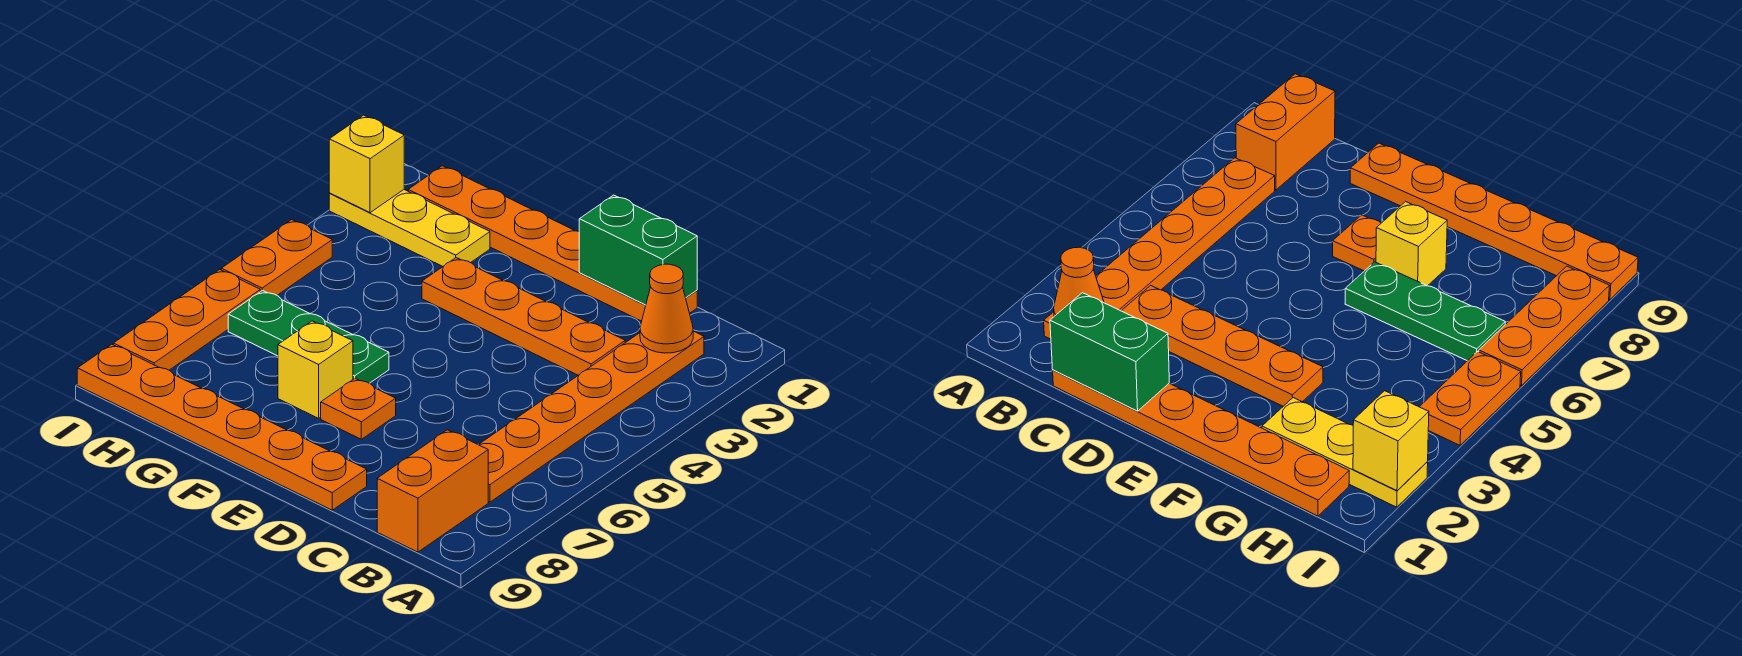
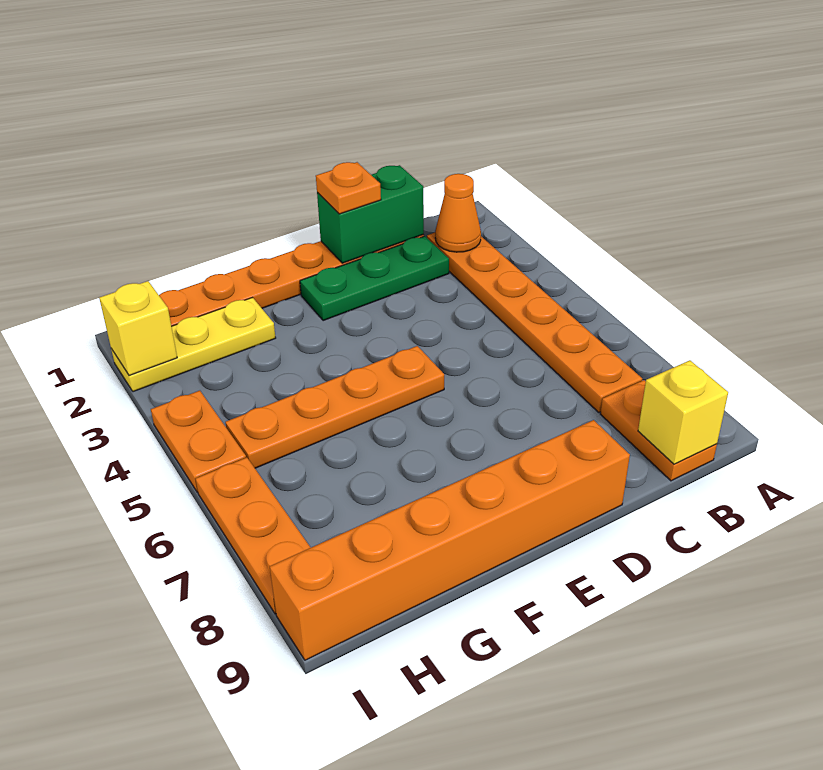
orange 1x2 brick [377,430,488,552] -> orange 1x2 plate [600,380,717,481]
orange 1x4 plate [422,258,625,375] -> orange 1x4 plate moved to [225,346,444,468]
orange 1x6 plate [77,344,367,510] -> orange 1x6 brick [270,420,630,660]
orange 1x1 plate [321,378,396,439] -> orange 1x1 plate moved to [316,162,381,214]
green 1x3 plate [228,290,389,383] -> green 1x3 plate moved to [300,236,449,321]
yellow 1x1 brick [278,321,353,418] -> yellow 1x1 brick moved to [638,360,728,464]

